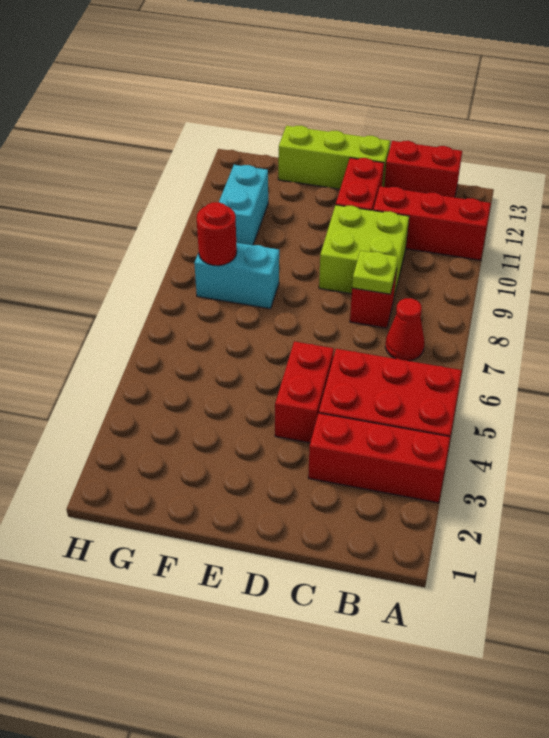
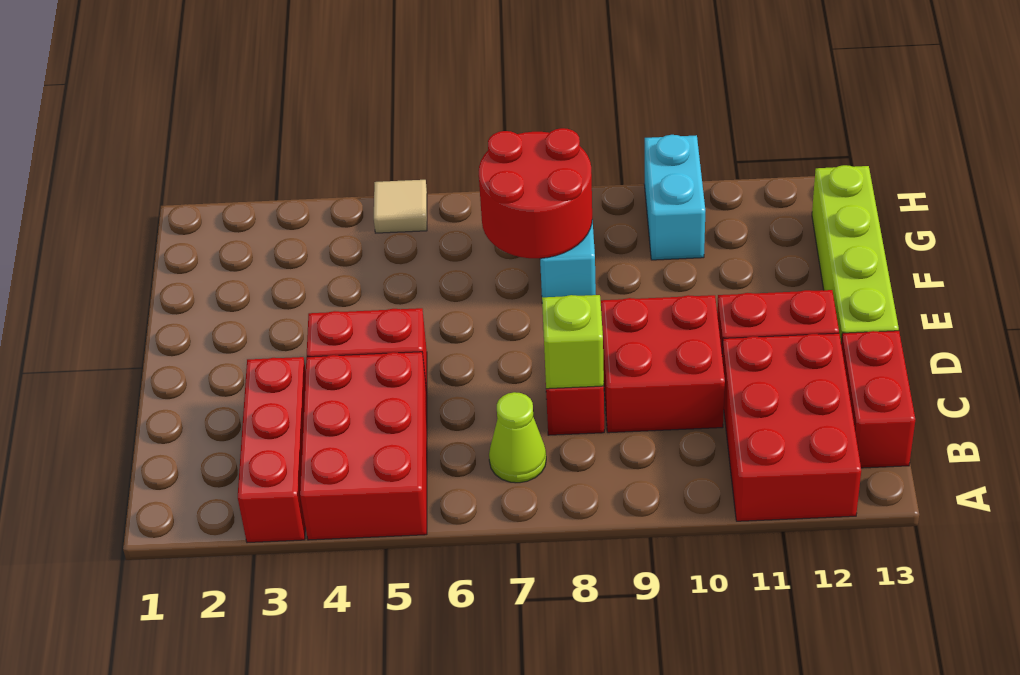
red 1x3 brick [373,186,491,260] -> red 2x3 brick [722,333,861,521]
red 1x1 cone [385,298,424,361] -> lime 1x1 cone [489,392,546,483]
lime 1x1 plate [352,250,398,294] -> lime 1x1 brick [542,295,604,389]
lime 2x2 brick [319,205,409,297] -> red 2x2 brick [601,295,725,433]
lime 1x3 brick [278,125,390,189] -> lime 1x4 brick [812,165,899,341]
red 1x1 round brick [197,202,237,266] -> red 2x2 round brick [479,128,592,258]
cyan 1x2 brick [219,165,268,245] -> cyan 1x2 brick turned to [644,135,705,260]
none -> tan 1x1 tile [374,180,427,233]

